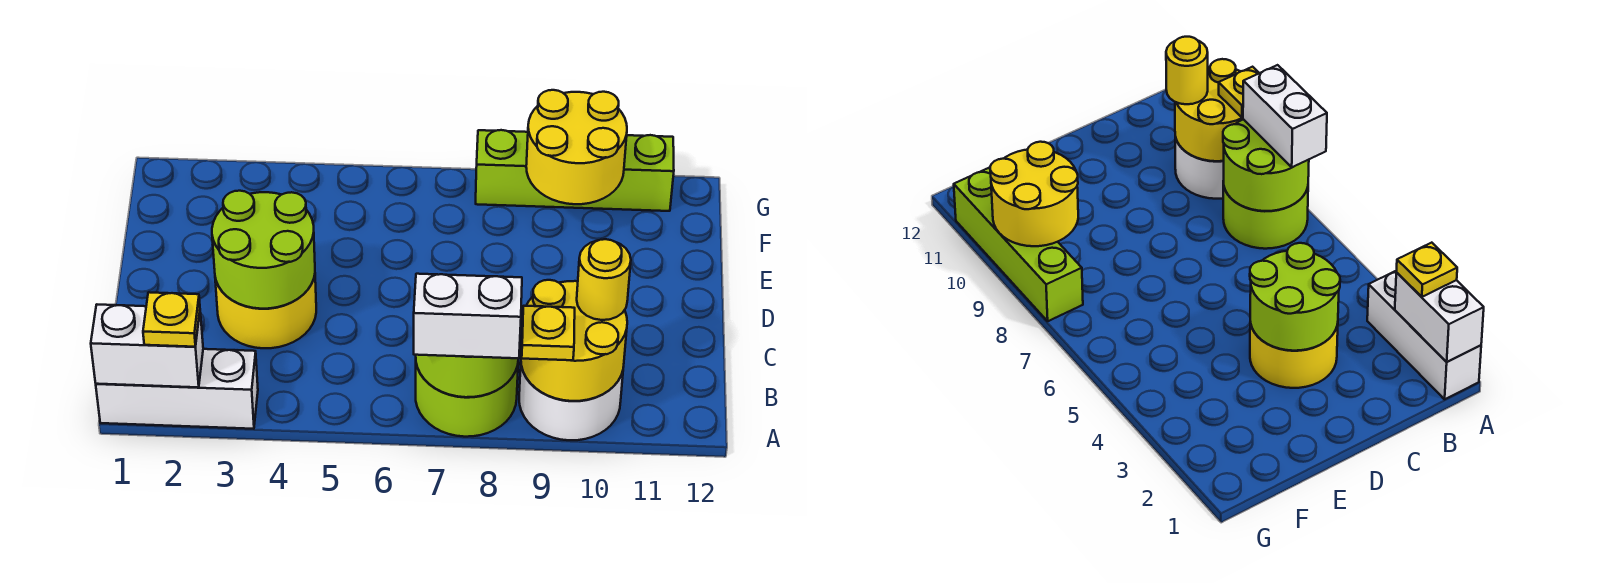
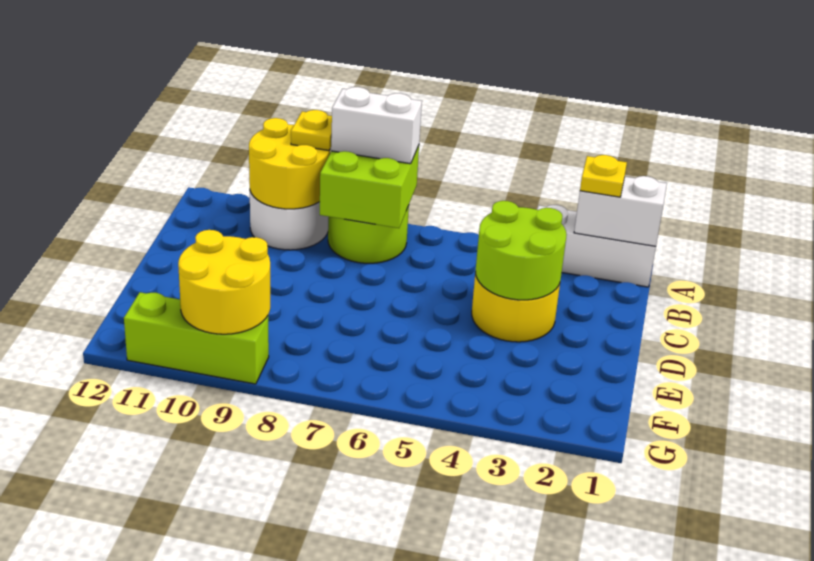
lime 2x2 round brick [416,355,518,397] -> lime 2x2 brick [320,145,419,228]
yellow 1x1 round brick [577,239,631,320] -> none
lime 1x4 brick [476,130,674,211] -> lime 1x3 brick [124,292,269,384]

